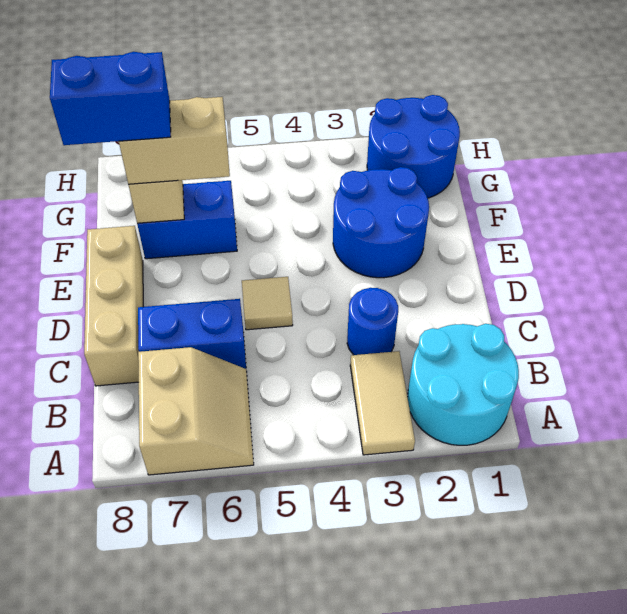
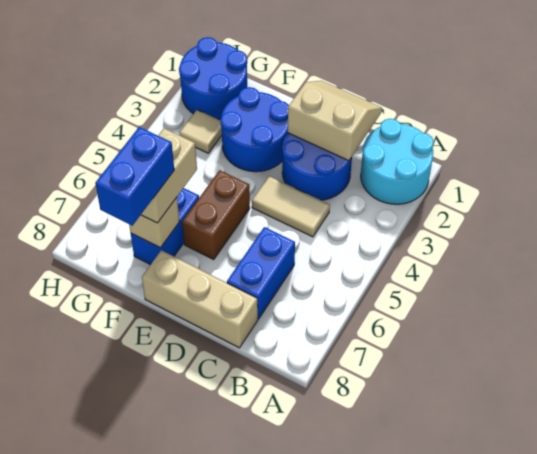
tan 1x2 tile [350,351,415,455] -> tan 1x2 tile moved to [252,176,330,237]
tan 2x2 slope [138,347,254,475] -> tan 2x2 slope moved to [288,81,382,161]
blue 1x1 round brick [347,288,398,355] -> blue 2x2 round brick [282,133,352,200]
tan 1x1 tile [242,277,293,330] -> tan 1x1 tile moved to [180,110,222,153]
none -> brown 1x2 brick [182,170,250,259]

